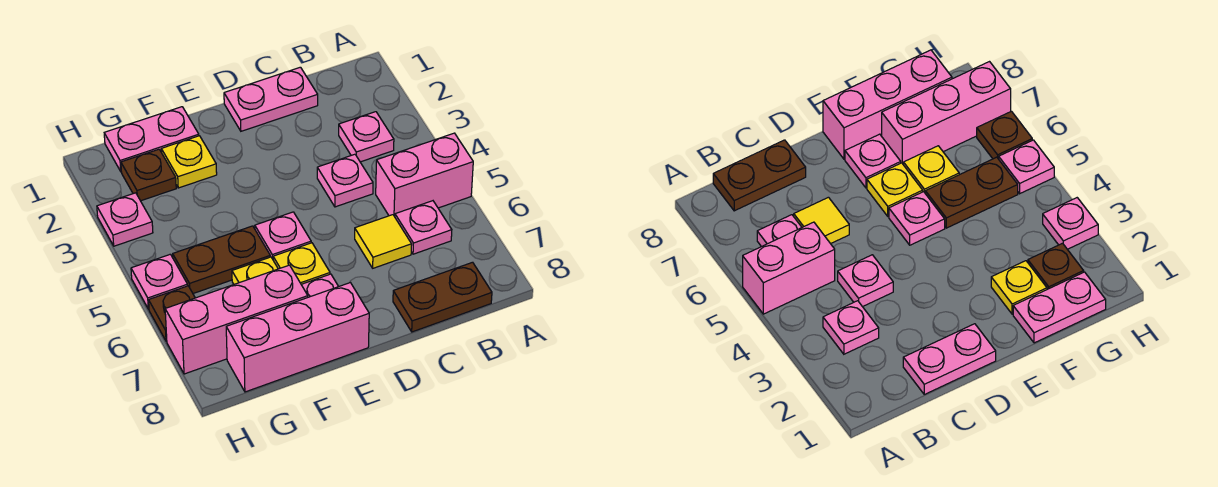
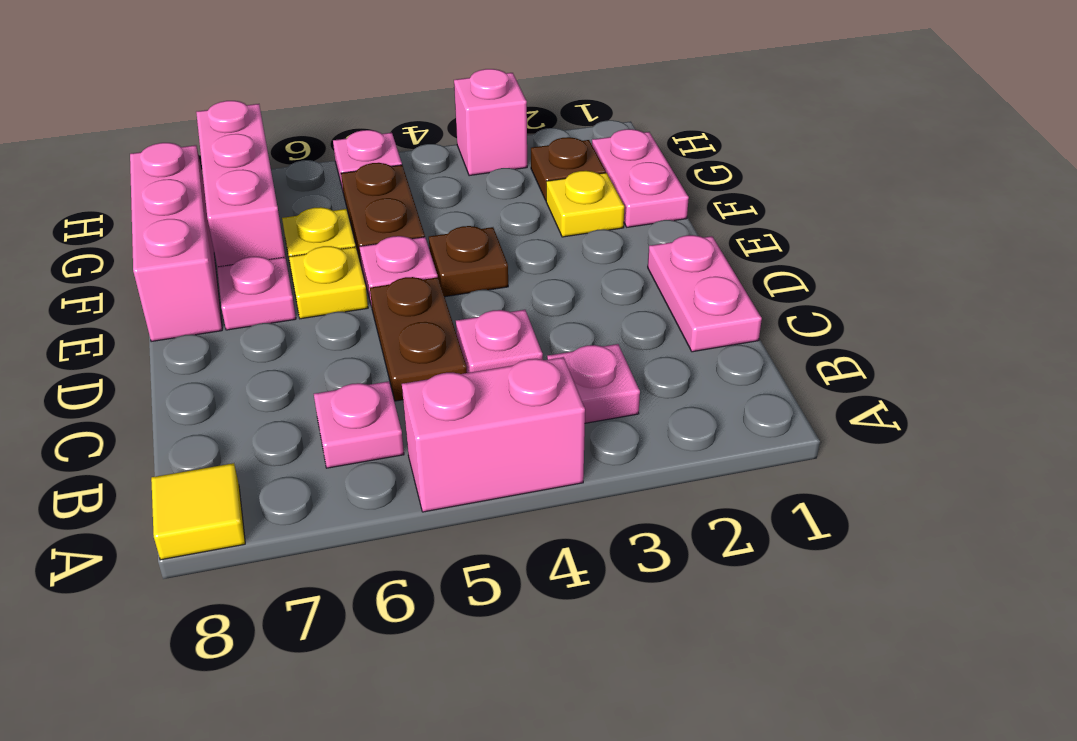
pink 1x2 brick [376,133,473,217] -> pink 1x2 brick turned to [402,357,585,512]
brown 1x2 plate [393,262,492,332] -> brown 1x2 plate moved to [370,277,467,401]
yellow 1x1 tile [355,215,412,268] -> yellow 1x1 tile moved to [151,463,245,560]
pink 1x1 plate [97,193,153,246] -> pink 1x1 brick [454,69,527,176]
brown 1x1 plate [149,286,195,341] -> brown 1x1 plate moved to [429,226,508,297]

